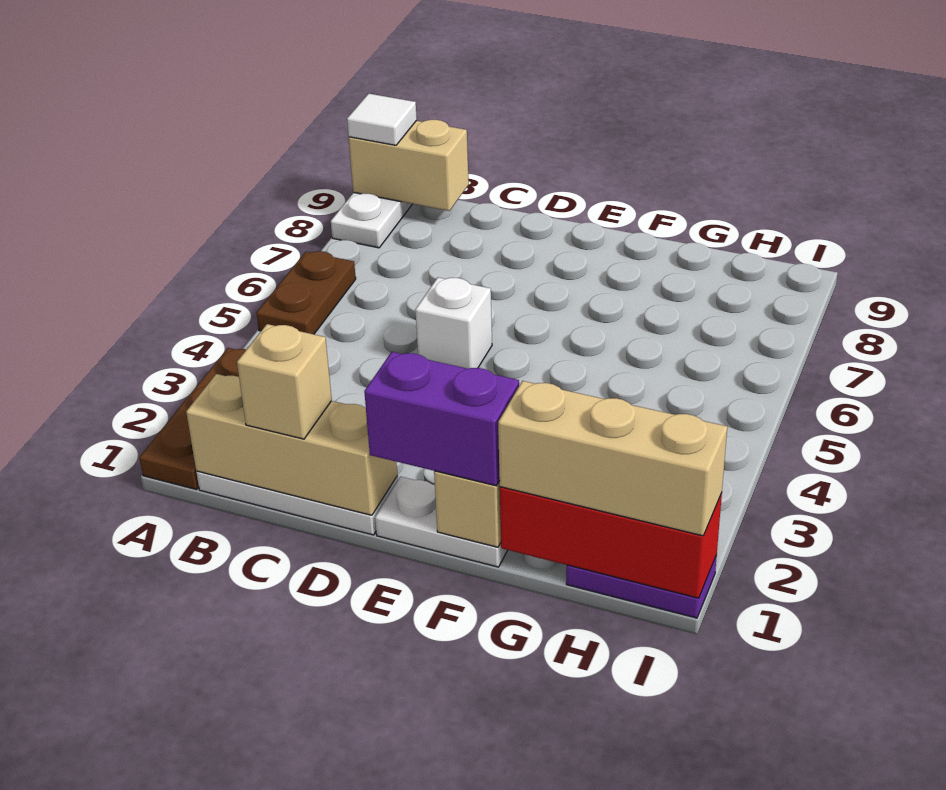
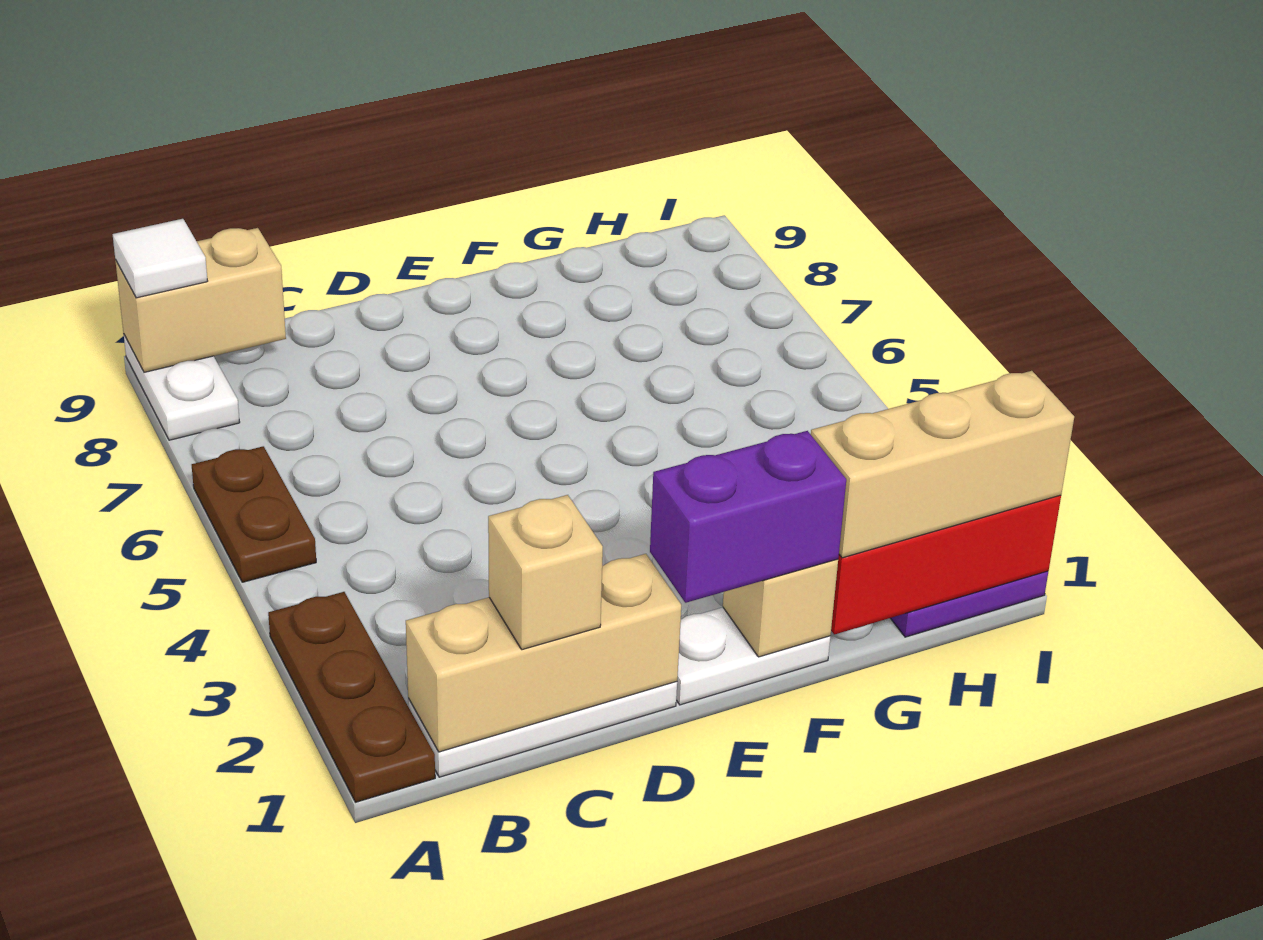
white 1x1 brick [415,278,492,369] -> none

